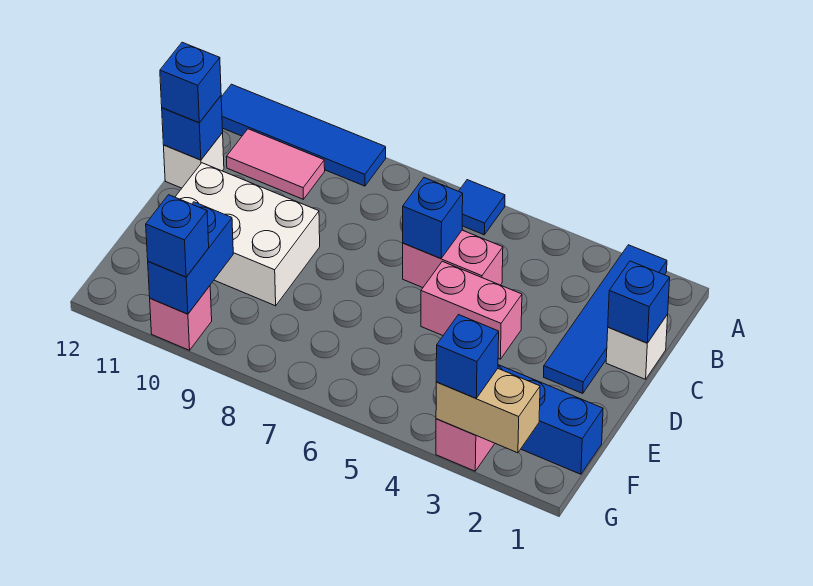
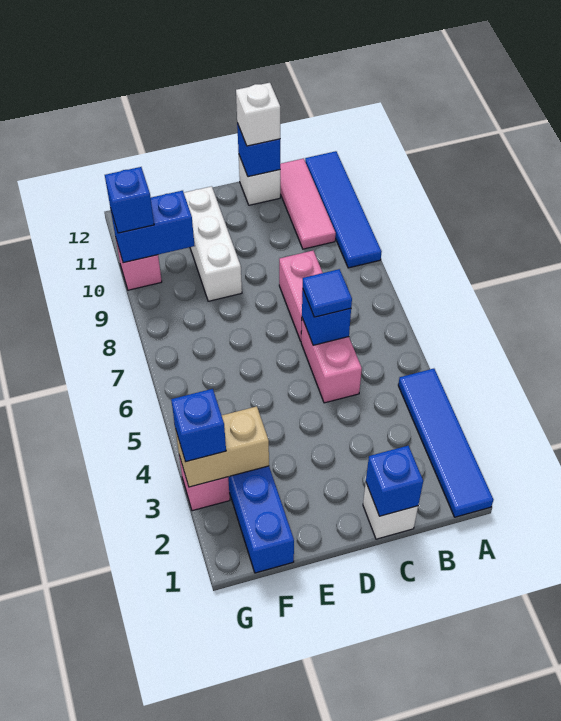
blue 1x4 tile [544,245,667,393] -> blue 1x4 tile turned to [398,369,493,517]
blue 1x1 tile [459,180,505,235] -> blue 1x1 tile moved to [303,269,352,317]
pink 1x2 tile [227,129,325,199] -> pink 1x3 tile [280,158,336,249]
blue 1x1 brick [160,42,221,123] -> white 1x1 brick [236,83,280,146]
pink 1x2 brick [421,261,522,359] -> pink 1x2 brick moved to [279,251,323,341]
white 2x3 brick [175,163,320,306] -> white 1x3 brick [184,186,242,301]
tan 1x2 brick [436,369,540,453] -> tan 1x2 brick turned to [176,406,269,487]

